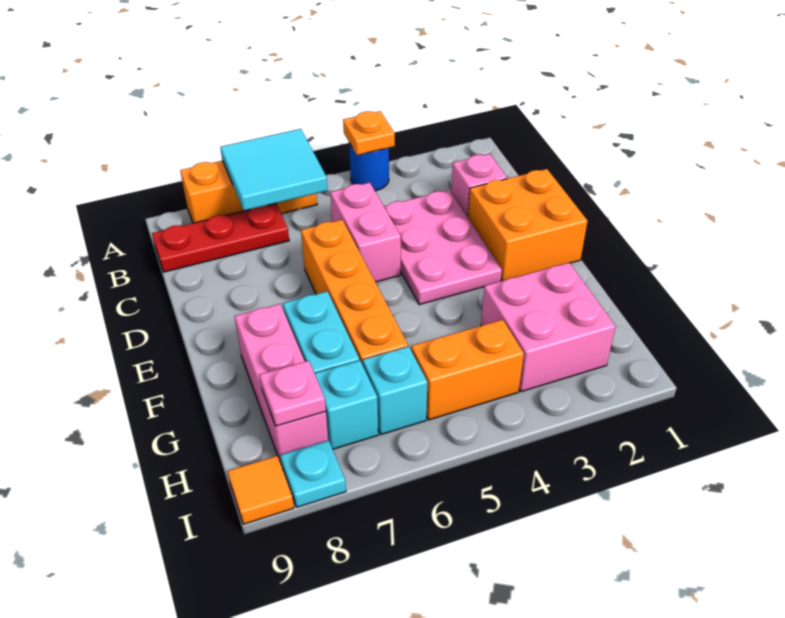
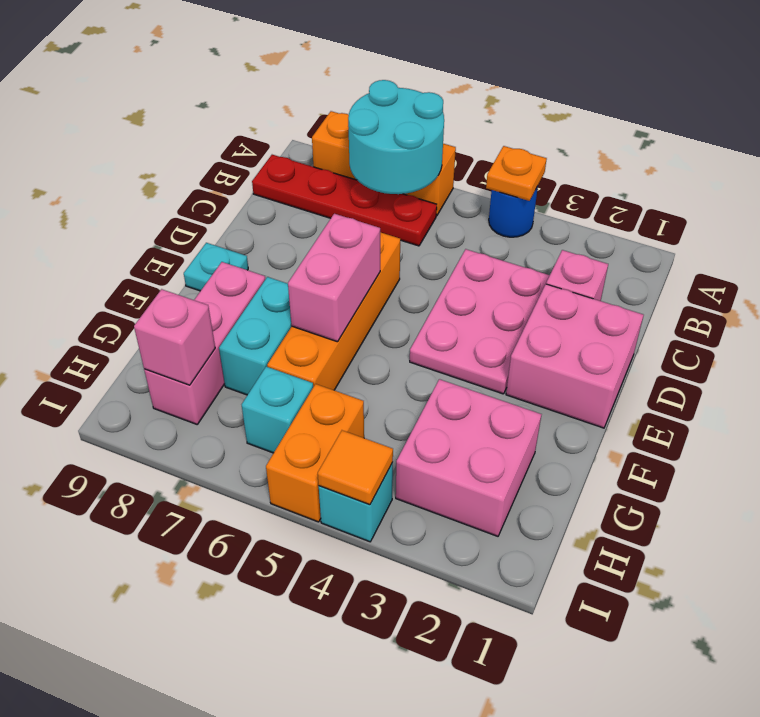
cyan 2x2 tile [220,129,328,211] -> cyan 2x2 round brick [348,80,444,194]
red 1x3 plate [152,203,289,272] -> red 1x4 plate [252,155,437,246]
pink 1x2 brick [330,183,401,282] -> pink 1x2 brick moved to [288,214,380,342]
orange 2x2 brick [468,169,587,281] -> pink 2x2 brick [506,284,644,428]
orange 1x2 brick [411,320,524,420] -> orange 1x2 brick turned to [266,384,364,522]
cyan 1x1 brick [315,360,378,449] -> cyan 1x1 brick moved to [319,462,393,542]
pink 1x1 plate [259,361,326,426] -> pink 1x1 brick [134,289,215,385]
cyan 1x1 plate [280,440,346,507] -> cyan 1x1 plate moved to [184,243,248,291]
orange 1x1 tile [228,456,294,524] -> orange 1x1 tile moved to [318,430,393,505]

